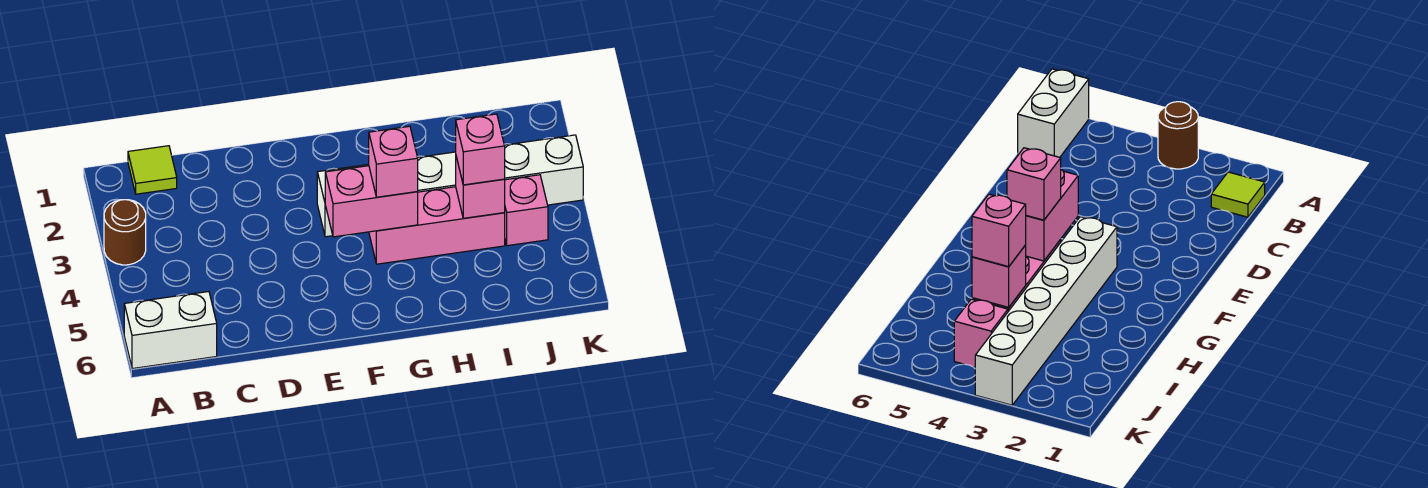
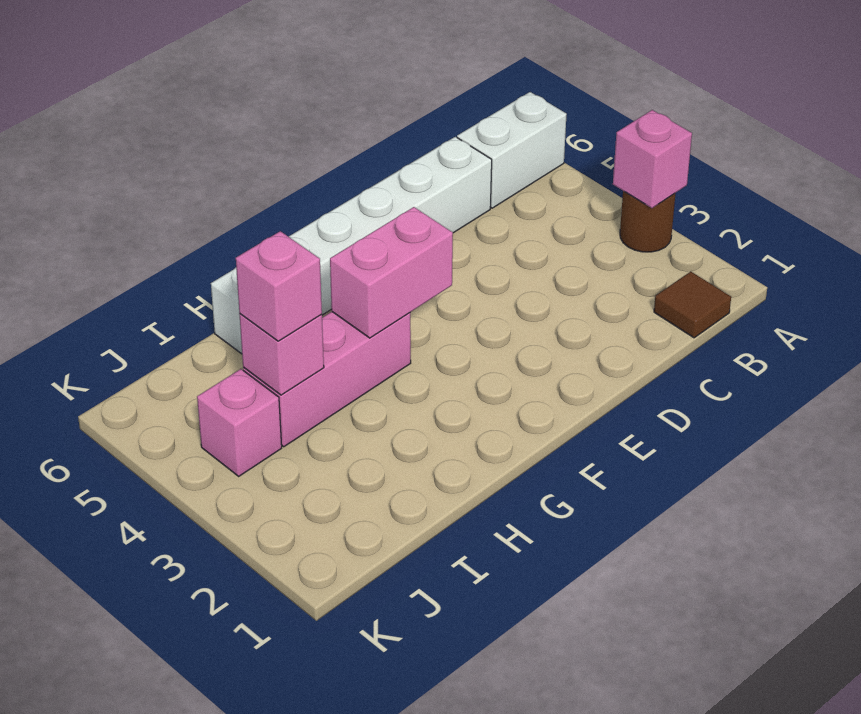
lime 1x1 tile [128,146,177,194] -> brown 1x1 tile [654,271,731,338]
white 1x6 brick [317,135,583,237] -> white 1x6 brick moved to [211,137,492,354]
pink 1x1 brick [369,126,418,197] -> pink 1x1 brick moved to [613,110,692,208]

